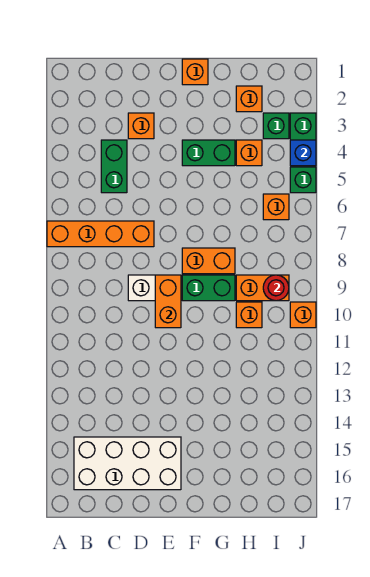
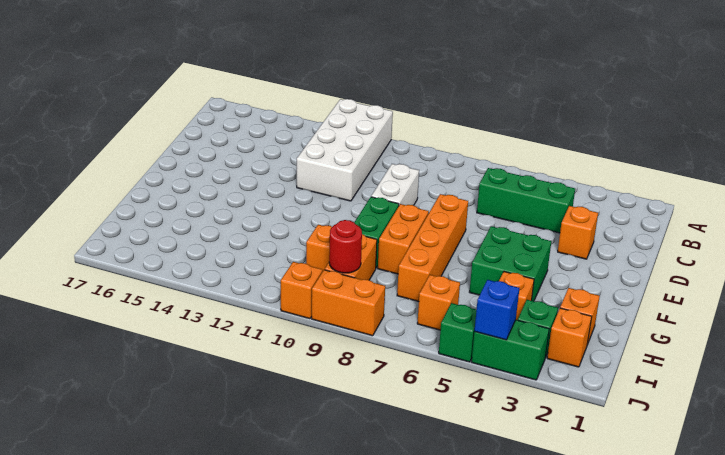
orange 1x4 brick [47,221,154,247] -> orange 1x4 brick moved to [397,194,468,301]
white 2x4 brick [74,437,181,490] -> white 2x4 brick moved to [297,99,393,201]
green 1x2 brick [101,140,127,193] -> green 1x3 brick [477,168,575,233]
orange 1x2 brick [155,275,181,328] -> orange 1x2 brick moved to [312,270,385,336]
orange 1x1 brick [182,59,208,85] -> orange 1x1 brick moved to [547,308,592,367]
green 1x2 brick [182,140,235,166] -> green 2x2 brick [470,226,551,301]

